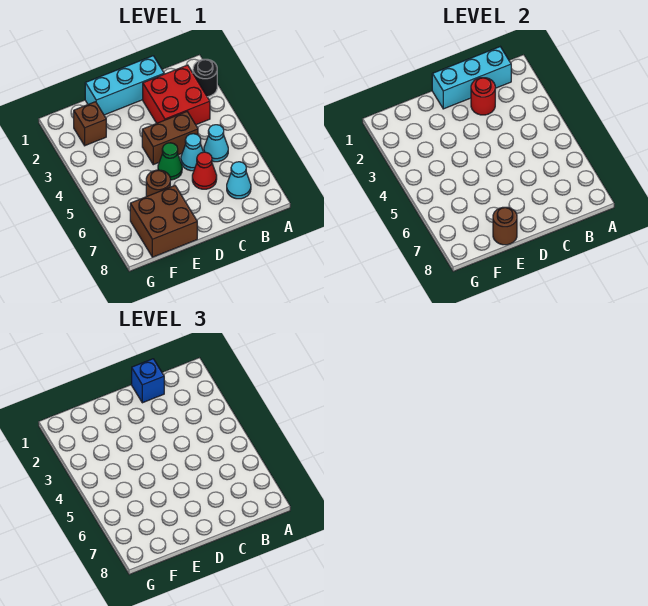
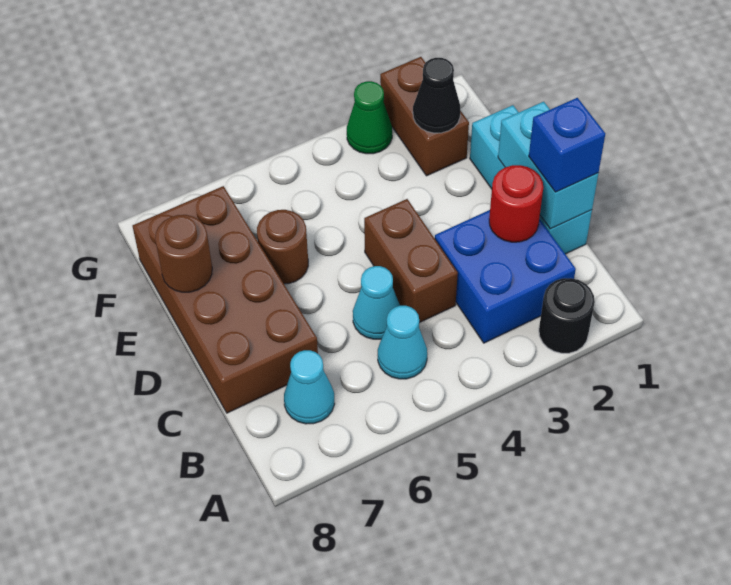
cyan 1x3 brick [432,47,511,109] -> cyan 1x2 brick [498,102,598,229]
red 2x2 brick [143,65,210,125] -> blue 2x2 brick [435,210,576,343]
red 1x1 cone [192,152,217,189] -> none
green 1x1 cone [158,143,182,180] -> green 1x1 cone moved to [347,81,392,154]
brown 2x2 brick [130,186,197,257] -> brown 2x4 brick [133,186,318,413]
brown 1x1 brick [74,102,106,146] -> brown 1x2 brick [380,57,469,176]
none -> black 1x1 cone [413,58,461,133]

